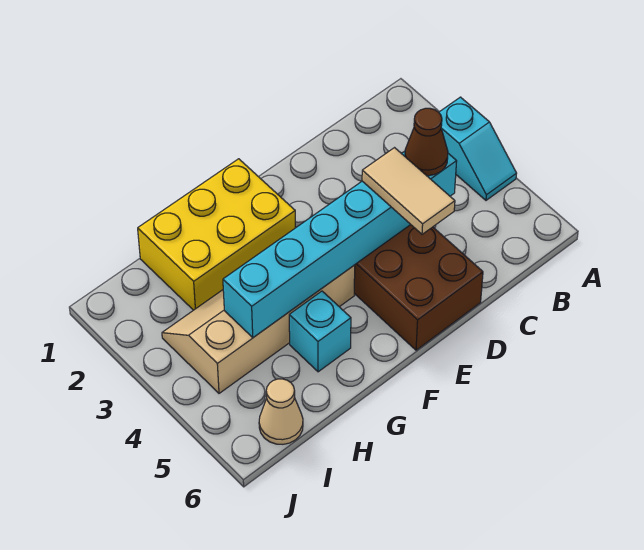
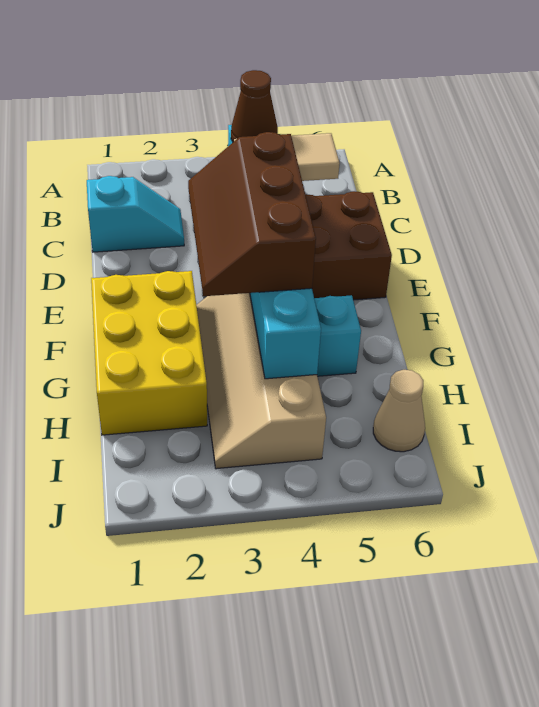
cyan 1x2 slope [439,97,517,200] -> cyan 1x2 slope moved to [87,176,184,252]
none -> brown 2x3 slope [188,132,316,296]

